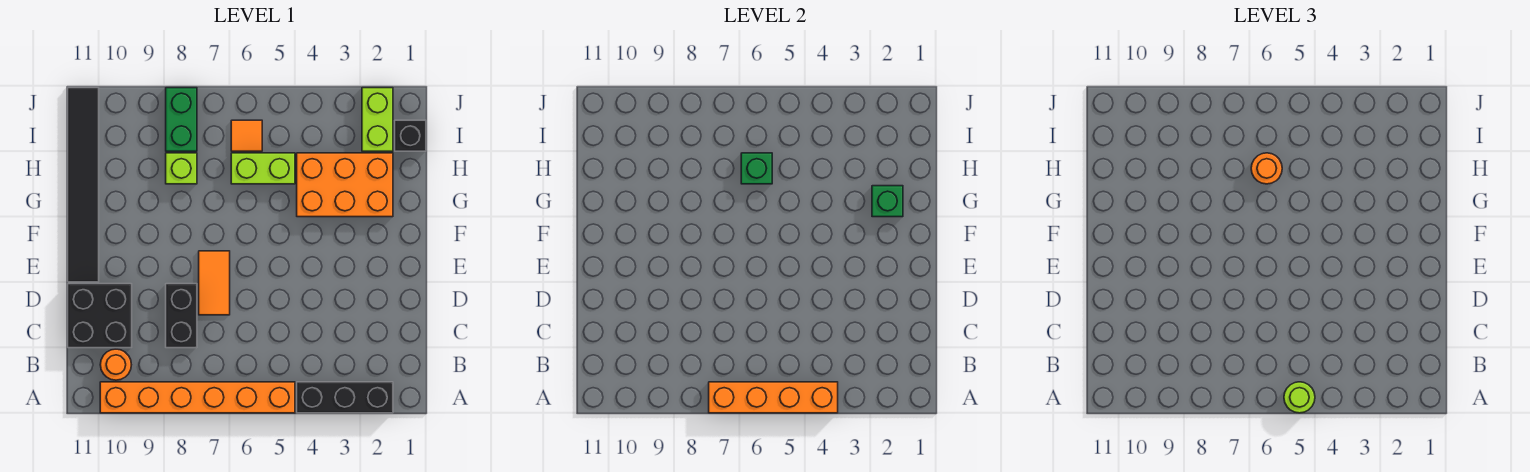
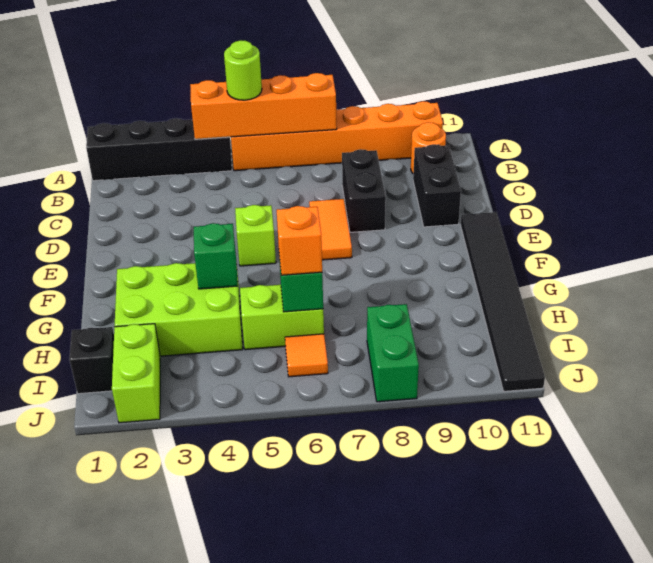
black 1x3 brick [297,382,393,413] -> black 1x4 brick [86,118,232,181]
black 2x2 brick [68,284,132,348] -> black 1x2 brick [413,144,461,227]
orange 2x3 brick [297,153,393,217] -> lime 2x3 brick [115,263,243,356]
green 1x1 brick [872,186,903,217] -> green 1x1 brick moved to [194,223,238,289]
orange 1x1 round brick [1251,153,1282,184] -> orange 1x1 brick [277,206,322,275]
lime 1x1 brick [166,153,197,184] -> lime 1x1 brick moved to [235,205,276,266]

